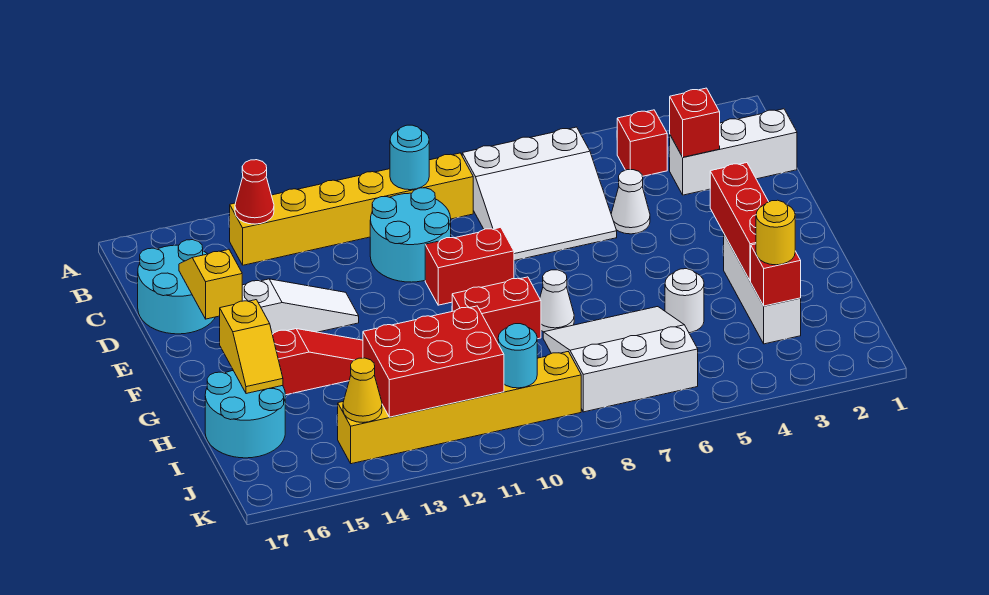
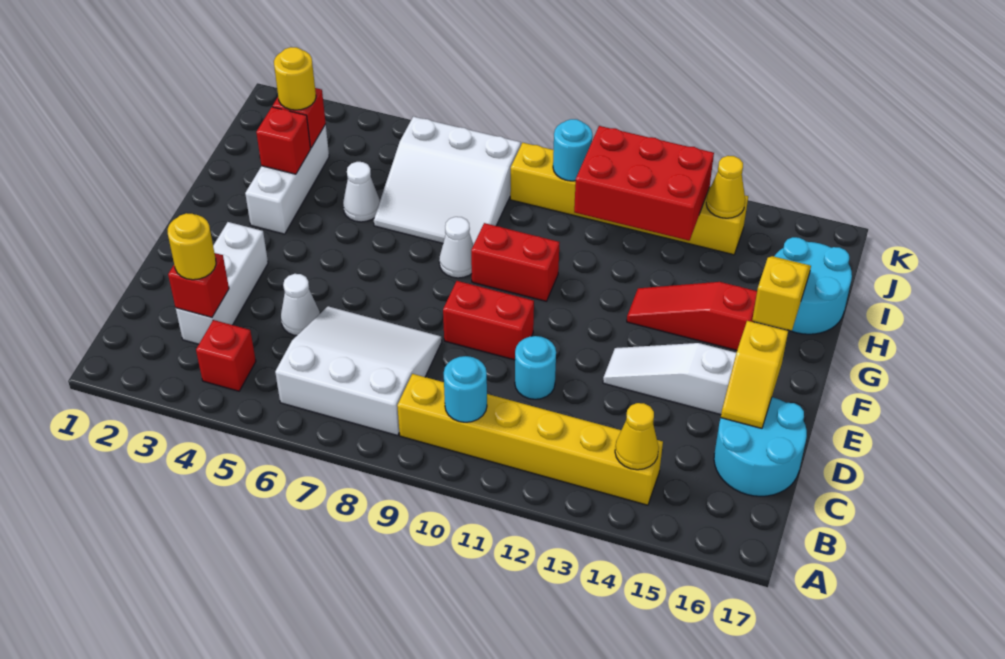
red 1x1 cone [235,160,274,224] -> yellow 1x1 cone [615,403,659,470]
white 1x3 brick [670,109,797,195] -> white 1x3 brick turned to [176,222,268,344]
none -> yellow 1x1 round brick [168,213,216,280]
cyan 2x2 round brick [370,188,451,282] -> cyan 1x1 round brick [515,336,556,399]
red 1x3 brick [710,163,768,281] -> red 1x1 brick [256,107,311,174]
white 1x1 round brick [665,269,704,333] -> white 1x1 cone [343,162,380,222]

